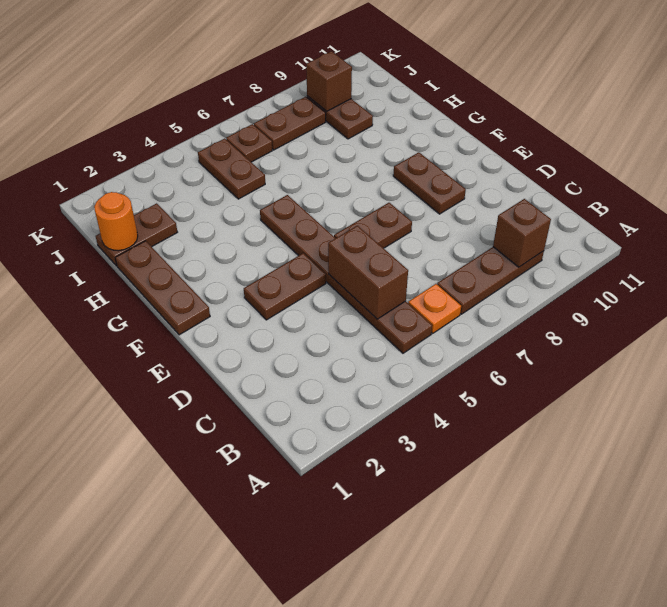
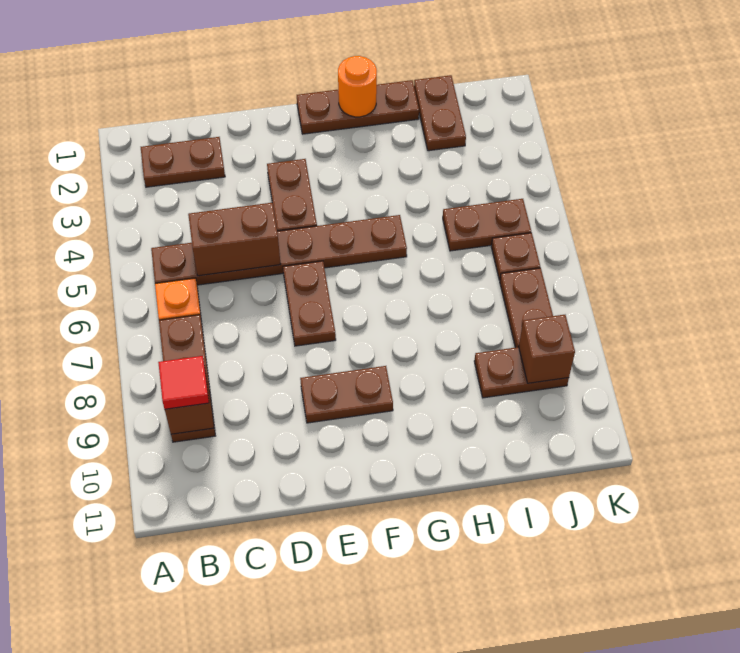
none -> brown 1x2 plate [141,137,225,187]
none -> red 1x1 tile [158,356,209,409]
orange 1x1 round brick [94,192,138,251] -> orange 1x1 round brick moved to [338,56,377,117]

